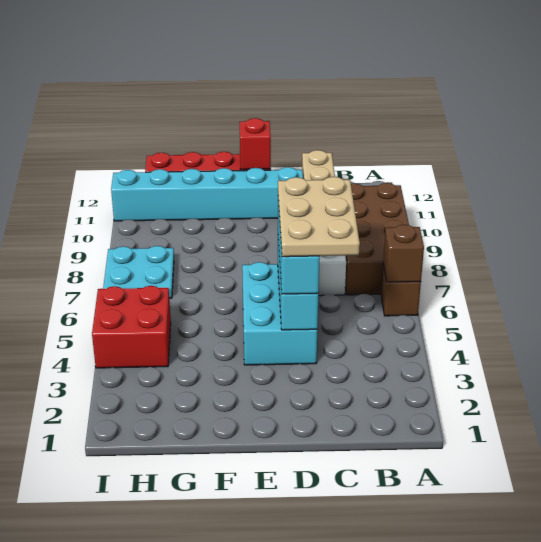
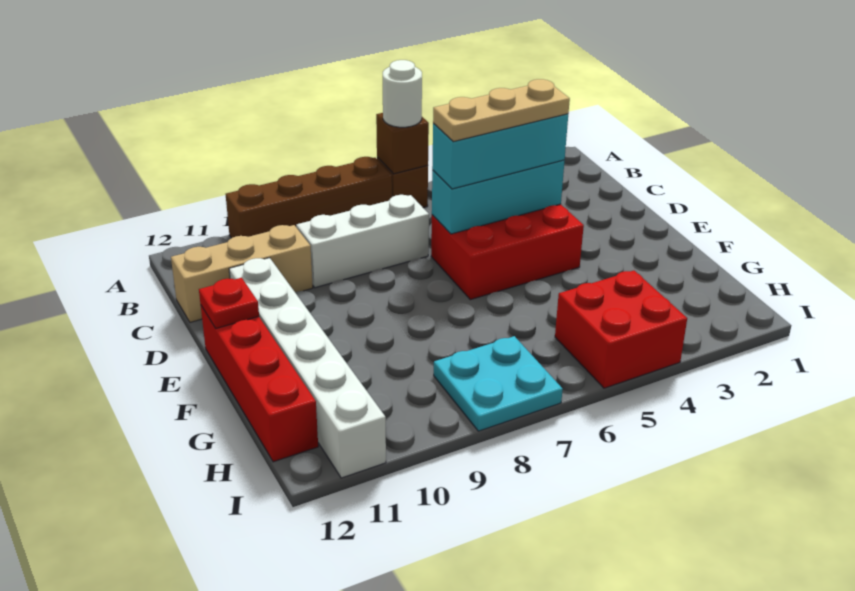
none -> white 1x1 round brick [383,60,422,127]
brown 2x4 brick [345,183,409,295] -> brown 1x4 brick [226,157,392,238]
tan 2x3 plate [278,177,360,257] -> tan 1x3 plate [433,79,570,142]
cyan 2x3 brick [242,262,317,365] -> red 2x3 brick [431,204,584,300]
cyan 1x6 brick [111,167,303,221] -> white 1x6 brick [229,258,386,478]
red 1x1 brick [240,118,271,170] -> red 1x1 plate [199,278,259,328]

